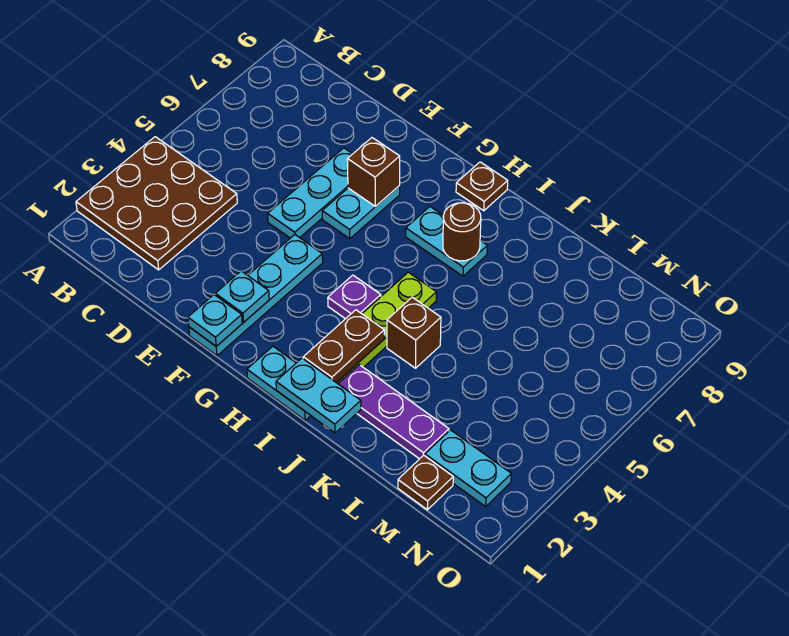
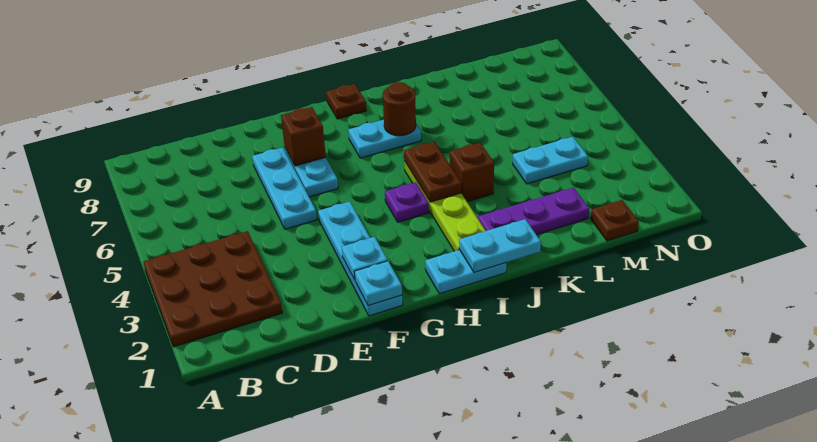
brown 1x2 plate [303,310,384,383] -> brown 1x2 plate moved to [404,142,461,202]
cyan 1x2 plate [425,430,511,507] -> cyan 1x2 plate moved to [513,137,588,184]

